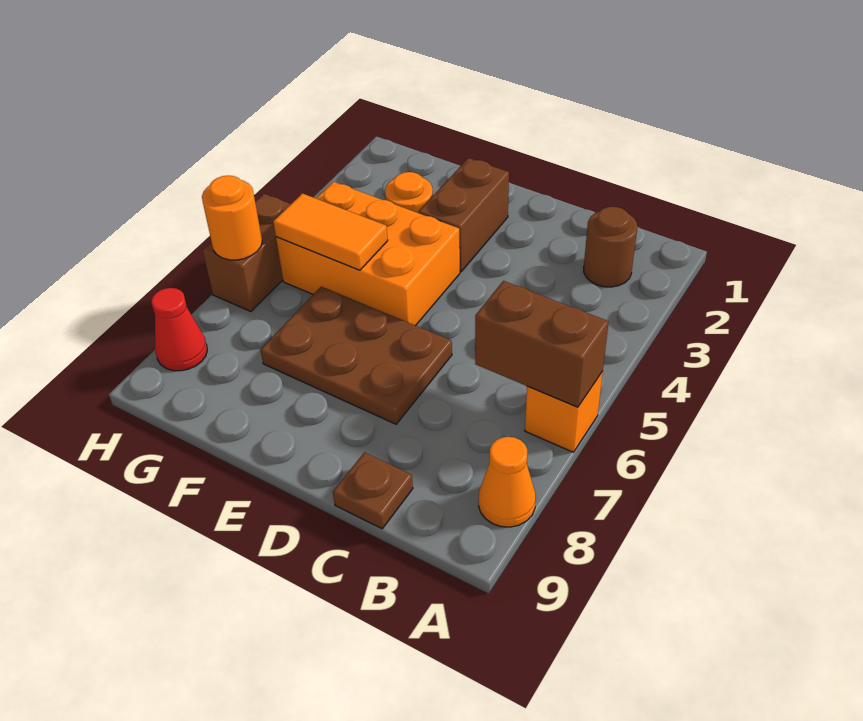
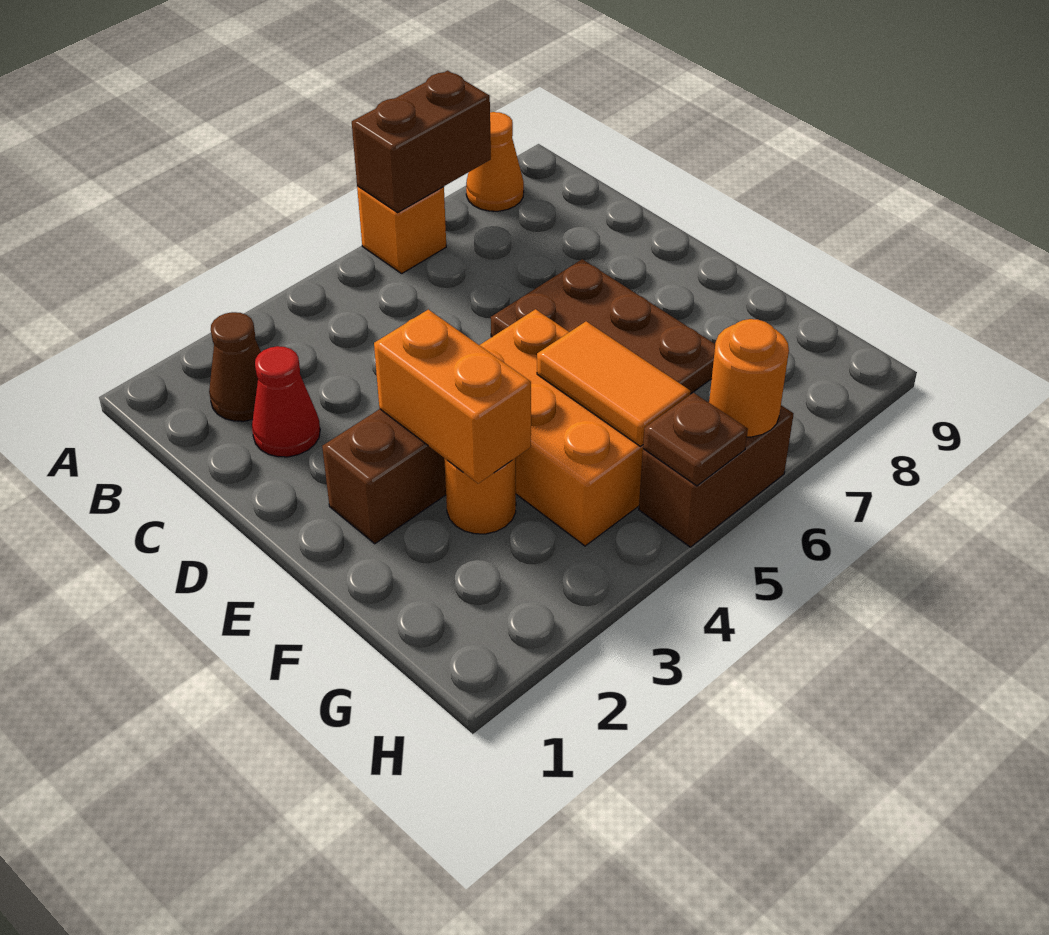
brown 1x2 brick [475,281,609,407] -> brown 1x2 brick turned to [352,71,491,212]
brown 1x1 round brick [584,207,637,287] -> brown 1x1 cone [209,312,261,421]
brown 1x1 plate [333,452,413,529] -> brown 1x1 plate moved to [643,393,748,486]
none -> orange 1x2 brick [374,310,531,484]
red 1x1 cone [151,288,207,371] -> red 1x1 cone moved to [252,346,320,457]

